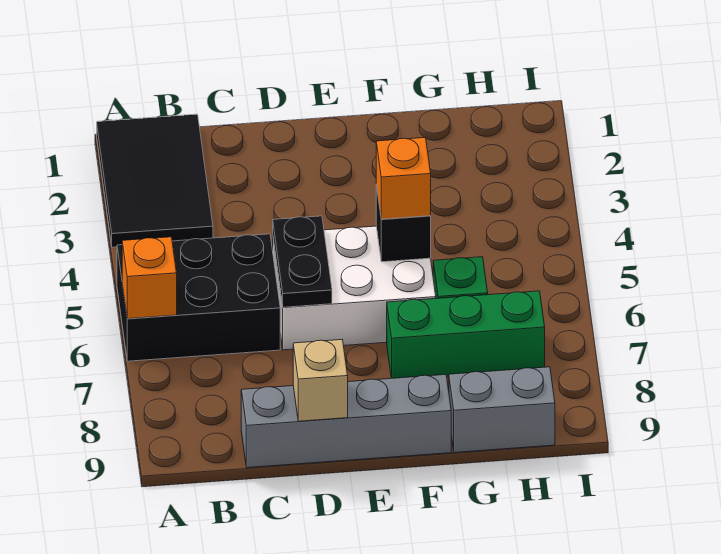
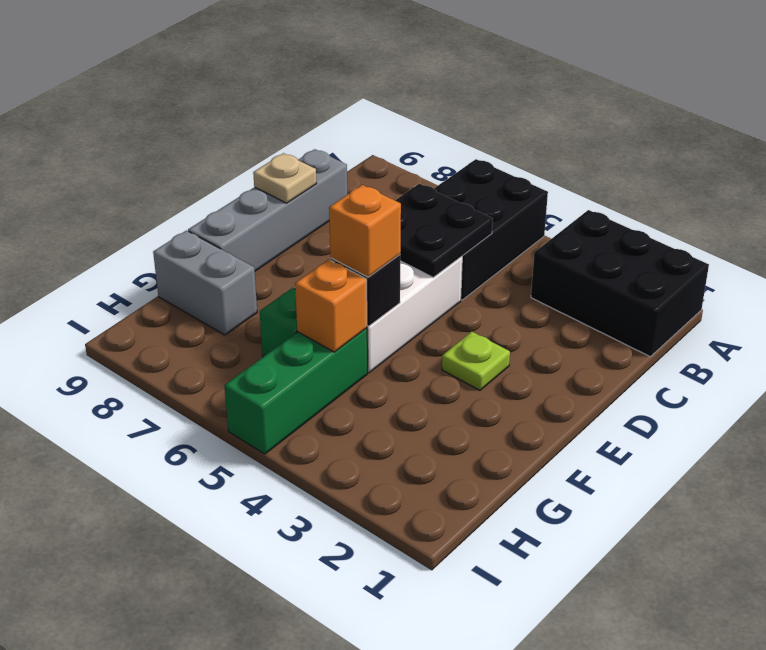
black 2x3 tile [97,114,213,247] -> black 2x3 brick [531,210,709,357]
orange 1x1 brick [122,237,177,319] -> orange 1x1 brick moved to [295,260,367,352]
black 1x2 plate [273,216,332,307] -> black 2x2 plate [395,184,493,278]
tan 1x1 brick [293,340,348,421] -> tan 1x1 plate [253,153,317,203]
none -> lime 1x1 plate [442,332,510,390]
green 1x3 brick [387,291,545,378] -> green 1x3 brick moved to [224,328,367,454]
grey 1x2 brick [449,367,555,453] -> grey 1x2 brick turned to [153,231,257,335]

